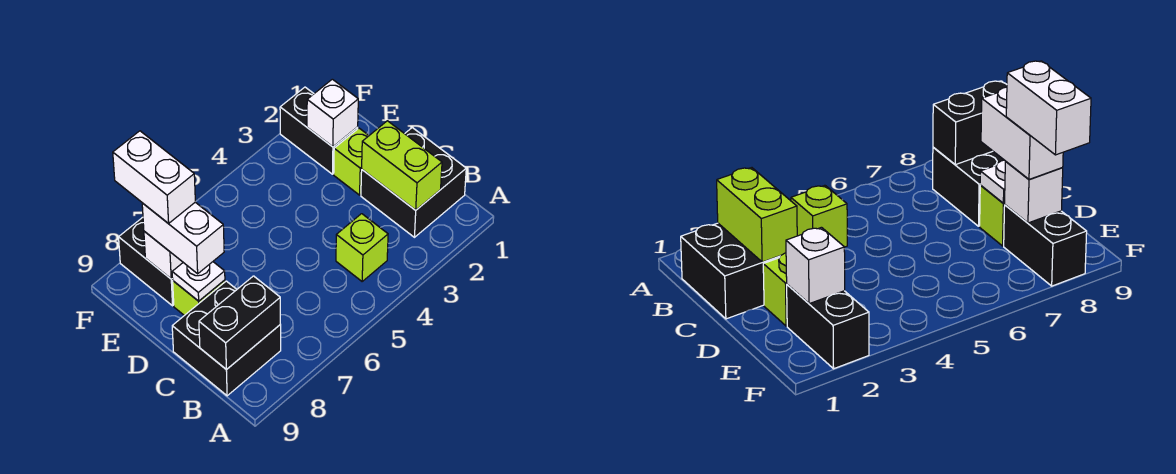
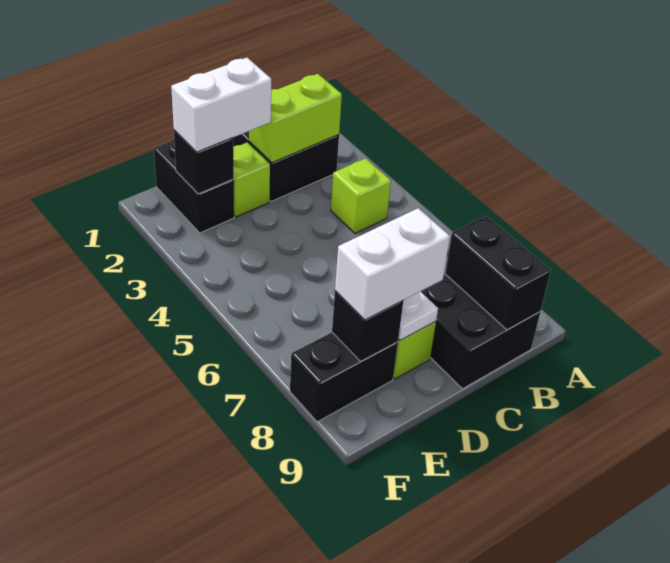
black 1x2 brick [280,87,358,174] -> black 1x2 brick turned to [154,139,234,233]
white 1x1 brick [307,79,358,147] -> black 1x1 brick [174,130,234,194]
white 1x1 brick [144,231,183,279] -> black 1x1 brick [332,291,403,361]
white 1x2 brick [113,131,195,224] -> white 1x2 brick moved to [171,58,271,152]

